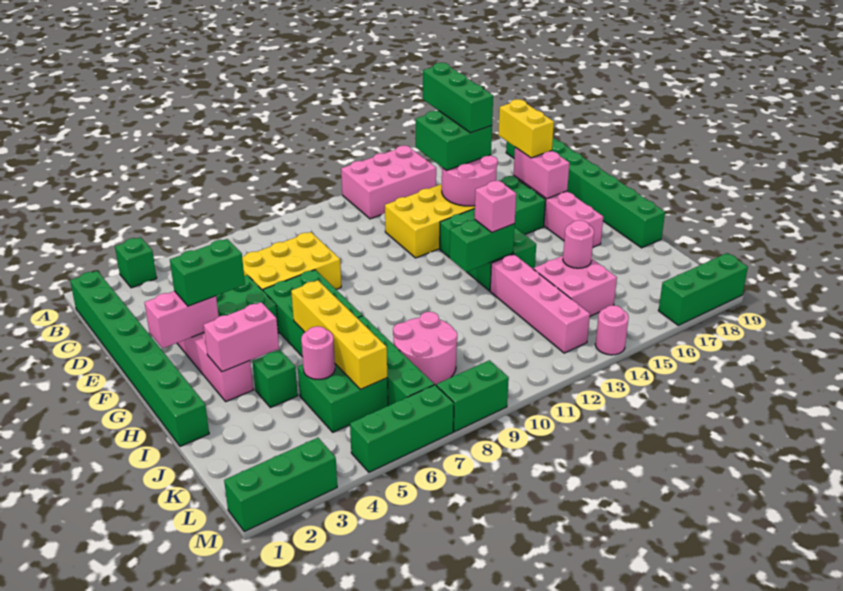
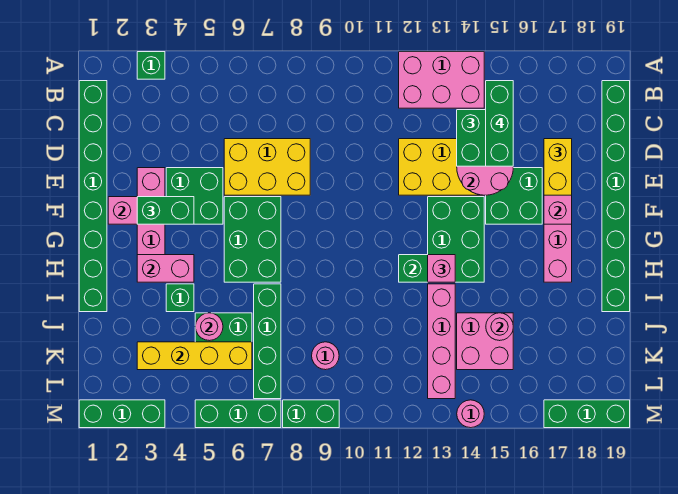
yellow 1x4 brick [291,280,387,389] -> yellow 1x4 brick turned to [137,342,252,370]
pink 2x2 round brick [393,312,457,385] -> pink 1x1 round brick [312,342,339,370]

